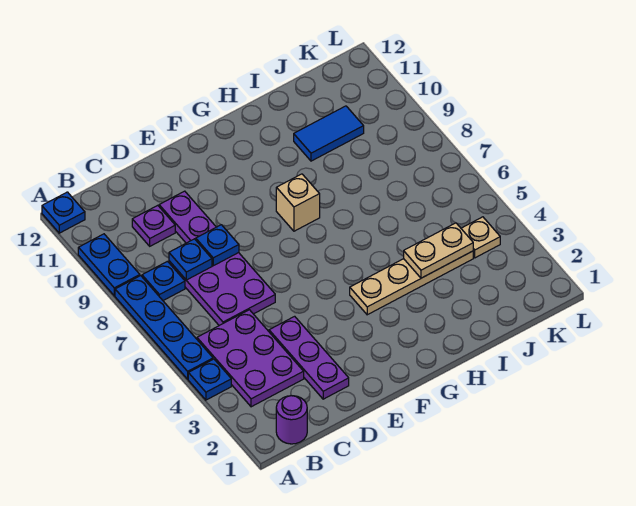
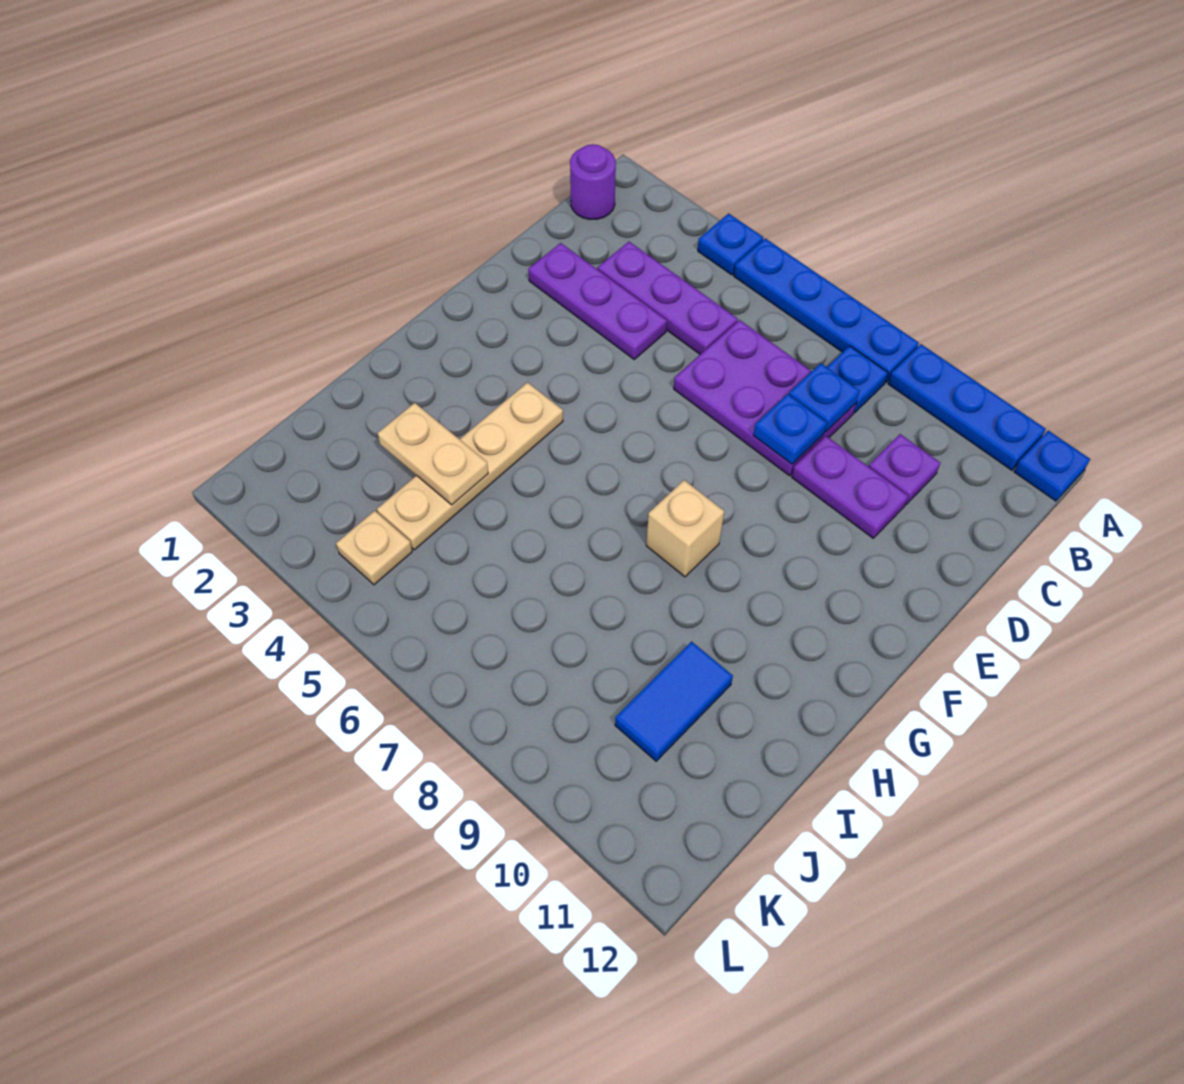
blue 1x2 plate [78,234,140,296] -> blue 1x3 plate [888,344,1046,470]
purple 2x3 plate [197,310,304,407] -> purple 1x3 plate [597,242,738,354]
tan 1x2 plate [404,223,473,278] -> tan 1x2 plate turned to [378,403,488,505]

